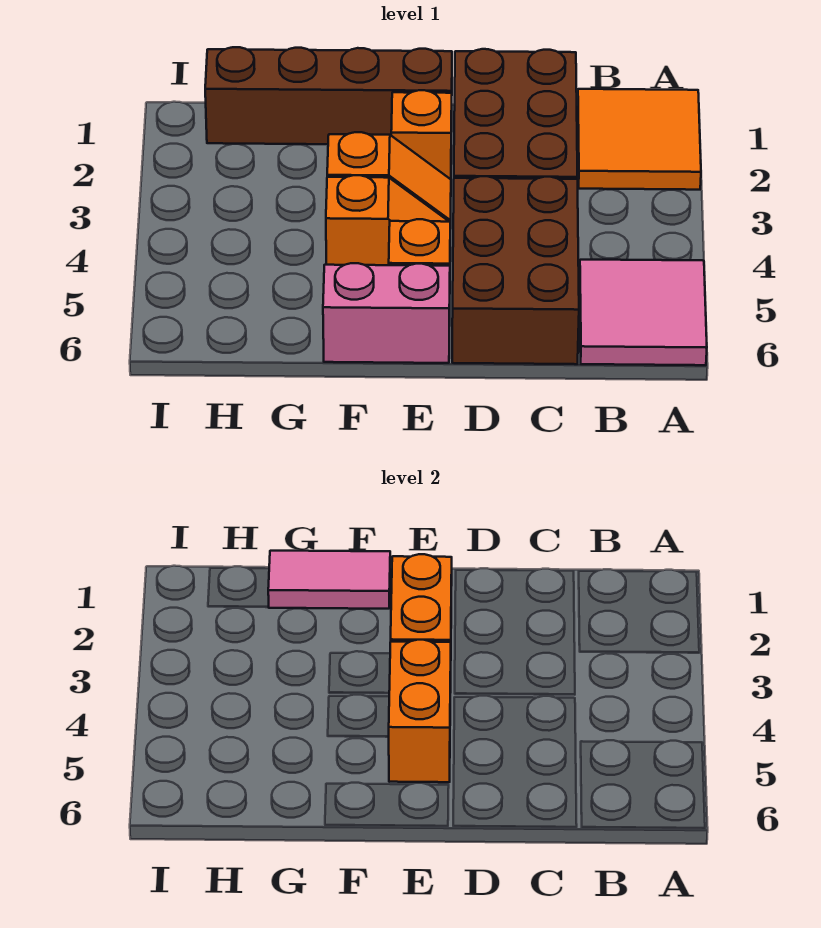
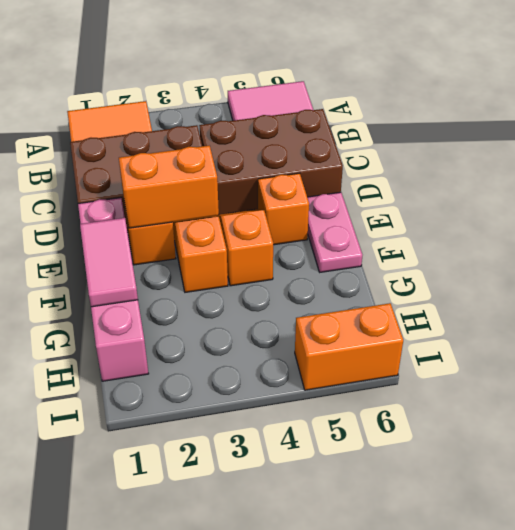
brown 1x4 brick [205,47,452,144] -> pink 1x4 brick [78,198,149,381]
orange 1x2 brick [389,640,451,782] -> orange 1x2 brick moved to [295,303,403,390]
pink 1x2 brick [323,263,450,363] -> pink 1x2 plate [307,192,362,272]

